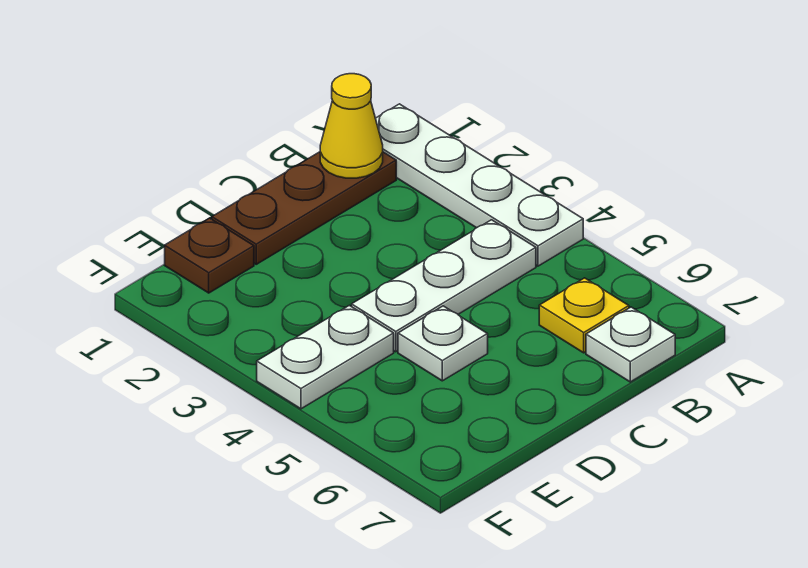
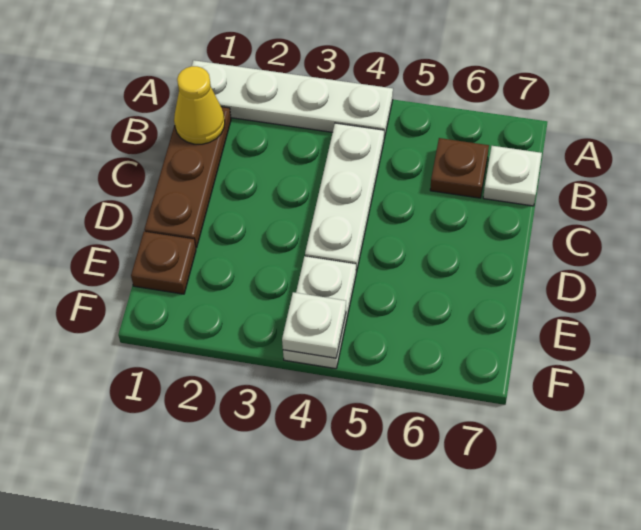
yellow 1x1 plate [539,278,629,353] -> brown 1x1 plate [430,138,489,198]
white 1x1 plate [398,306,488,381] -> white 1x1 plate moved to [282,292,346,358]

